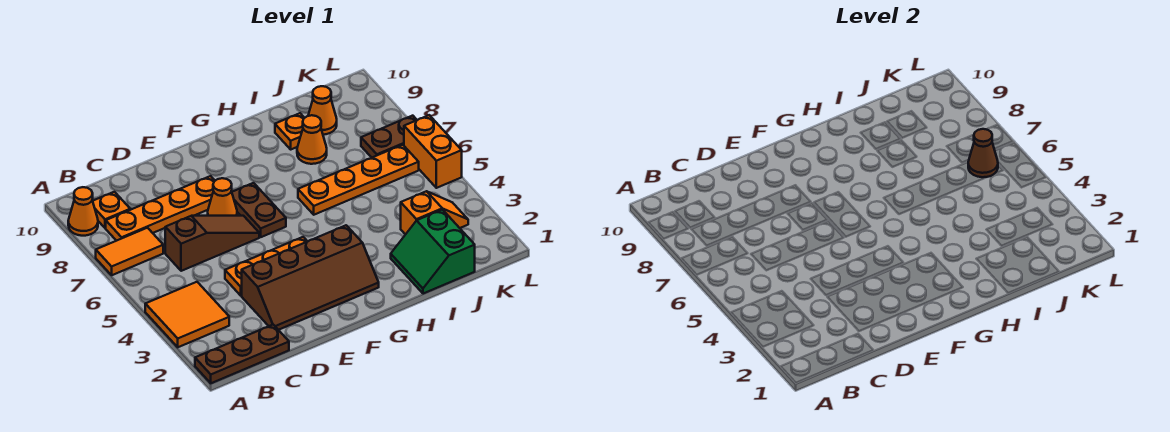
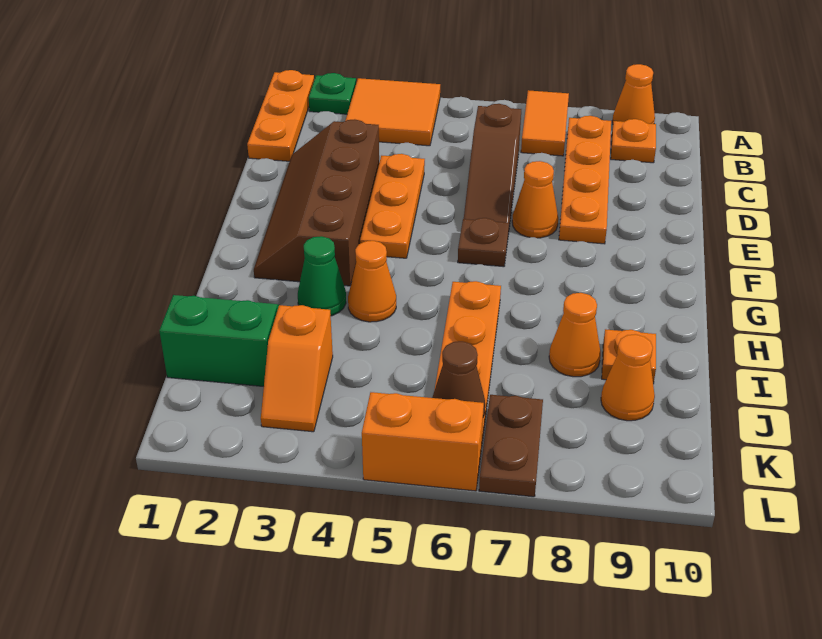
brown 1x3 plate [195,325,289,383] -> orange 1x3 plate [247,70,314,161]
none -> green 1x1 plate [309,73,356,114]
brown 1x2 plate [232,183,286,237] -> brown 1x1 plate [458,218,509,267]
none -> green 1x1 cone [298,236,346,316]
none -> orange 1x1 cone [348,241,396,322]

